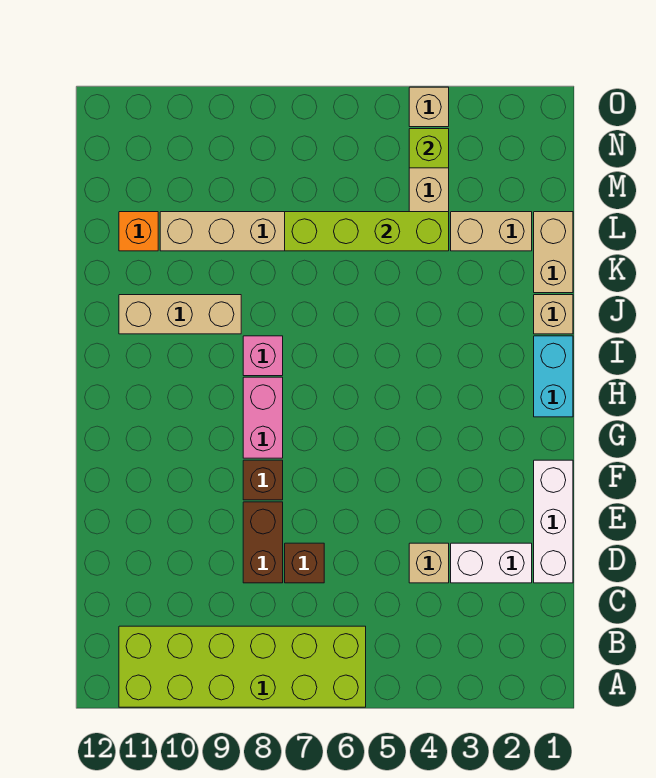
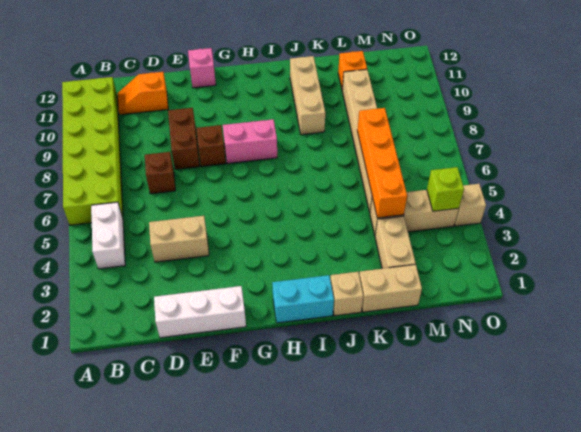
none -> orange 1x2 slope [118,72,168,115]
white 1x2 brick [451,543,532,583] -> white 1x2 brick moved to [91,202,125,269]
tan 1x1 brick [409,543,449,583] -> tan 1x2 brick [149,216,209,262]
brown 1x2 brick [243,502,283,583] -> brown 1x2 brick turned to [168,108,200,169]
pink 1x1 brick [243,336,283,376] -> pink 1x1 brick moved to [188,48,216,88]
lime 1x4 brick [285,212,449,251] -> orange 1x4 brick [357,108,407,218]

